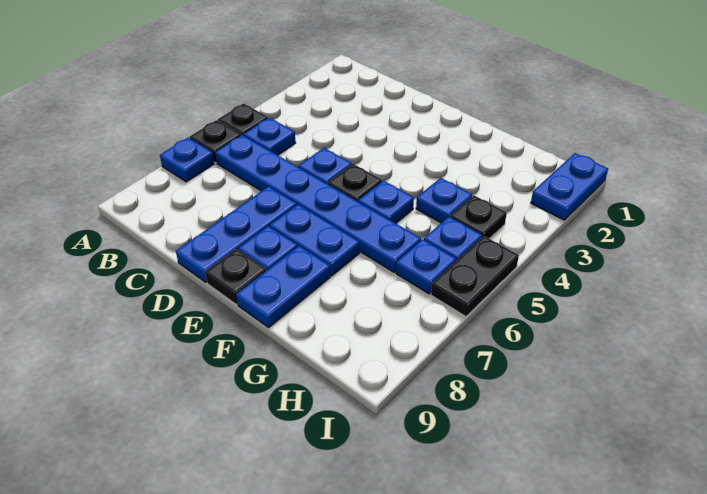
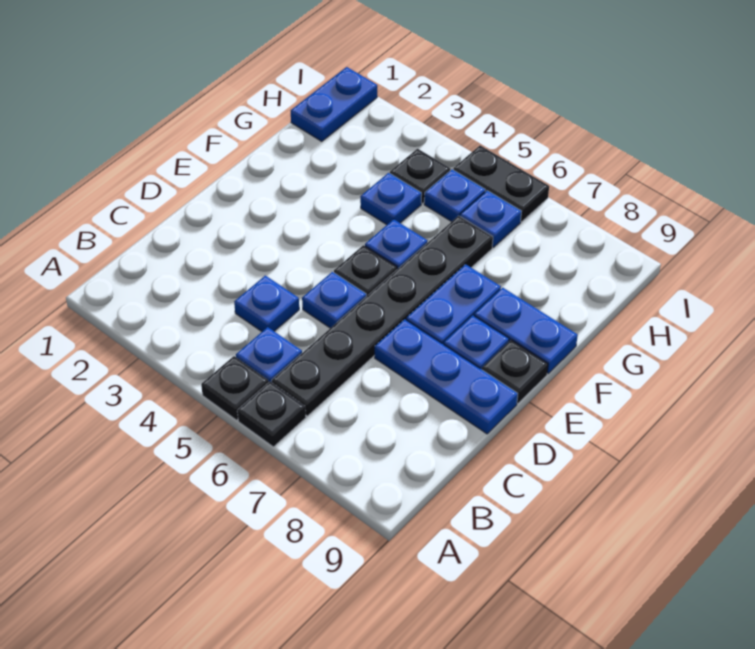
blue 1x1 plate [160,138,214,182] -> blue 1x1 plate moved to [234,276,299,331]
blue 1x6 plate [215,135,421,272] -> black 1x6 plate [272,216,493,416]
blue 1x2 plate [531,153,608,220] -> blue 1x2 plate turned to [291,67,377,141]

